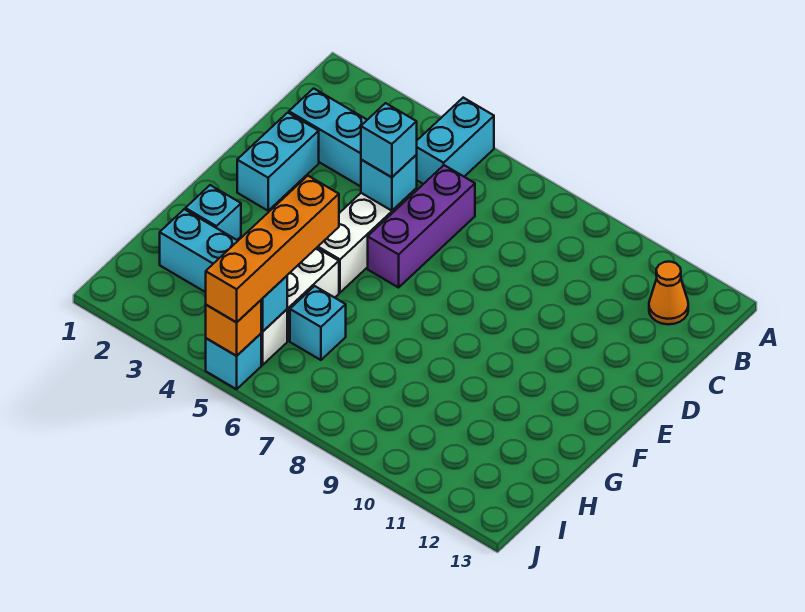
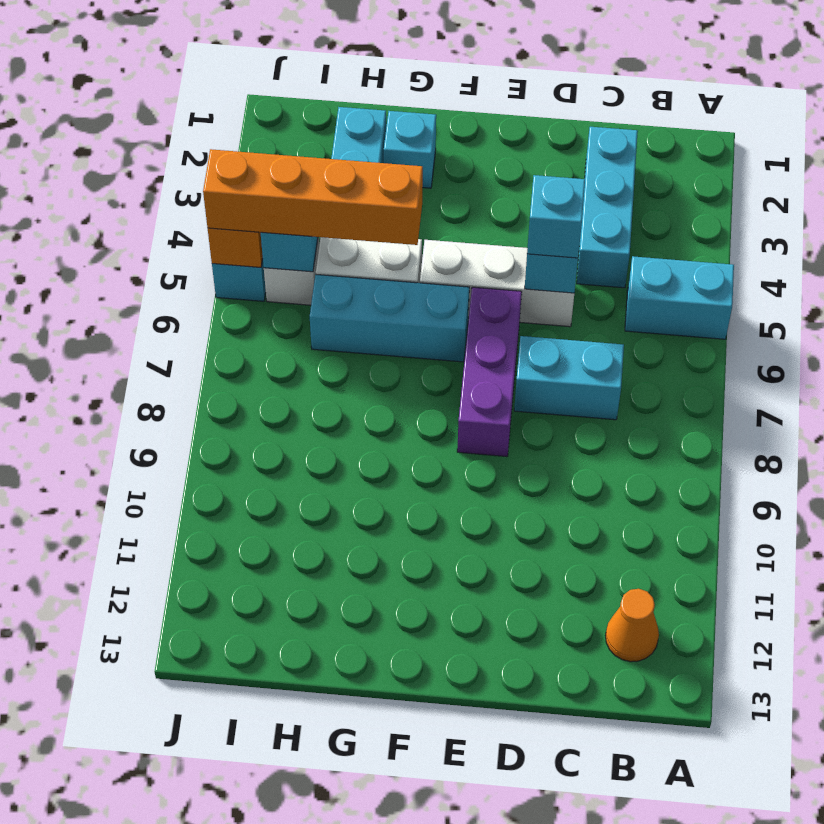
purple 1x3 brick [368,165,475,288] -> purple 1x3 brick turned to [457,287,522,457]
cyan 1x2 brick [237,113,319,211] -> cyan 1x2 brick moved to [514,336,624,420]
cyan 1x1 brick [290,286,346,360] -> cyan 1x3 brick [310,274,469,362]

